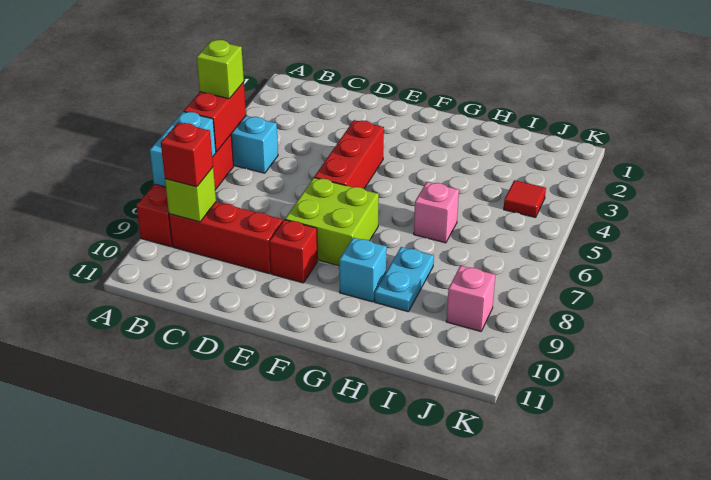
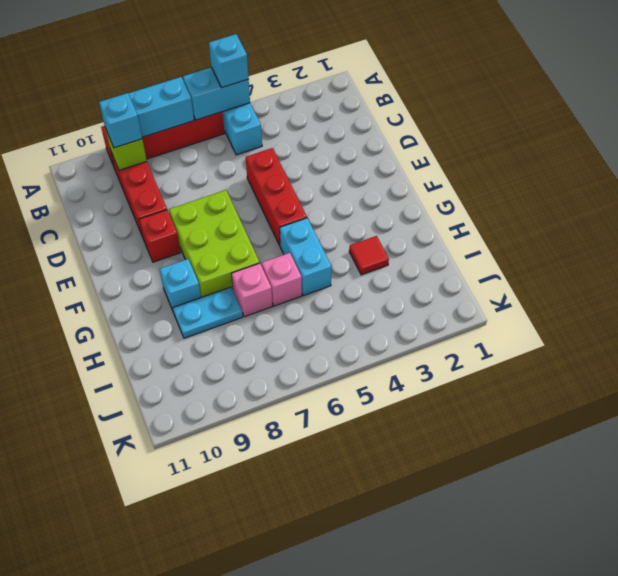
red 1x2 brick [184,82,246,152] -> cyan 1x2 brick [183,67,250,120]
lime 1x1 brick [197,40,244,99] -> cyan 1x1 brick [209,34,249,88]
red 1x1 brick [161,123,213,187] -> cyan 1x1 brick [99,93,142,148]
red 1x3 brick [314,120,384,189] -> red 1x3 brick turned to [246,148,307,245]
lime 2x2 brick [285,178,379,266] -> lime 2x3 brick [169,190,260,297]
none -> cyan 1x2 brick [280,218,332,296]
red 1x1 tile [504,180,546,218] -> red 1x1 tile moved to [349,236,389,275]
pink 1x1 brick [446,266,495,331] -> pink 1x1 brick moved to [231,263,272,317]

